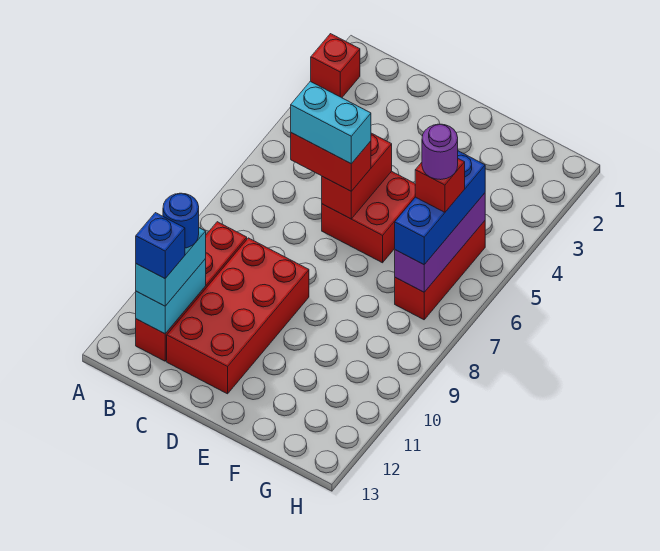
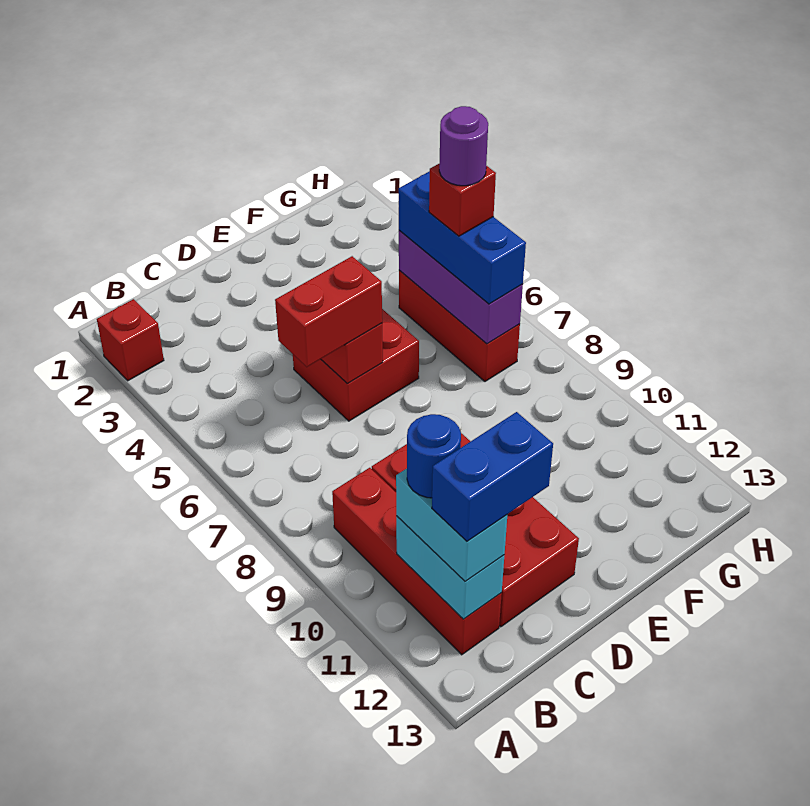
blue 1x1 brick [136,213,185,278] -> blue 1x2 brick [432,412,553,541]
cyan 1x2 brick [291,81,371,164] -> none

